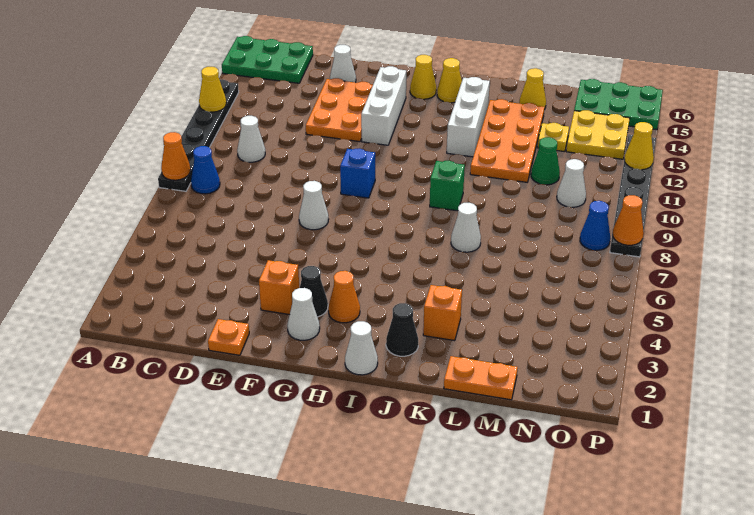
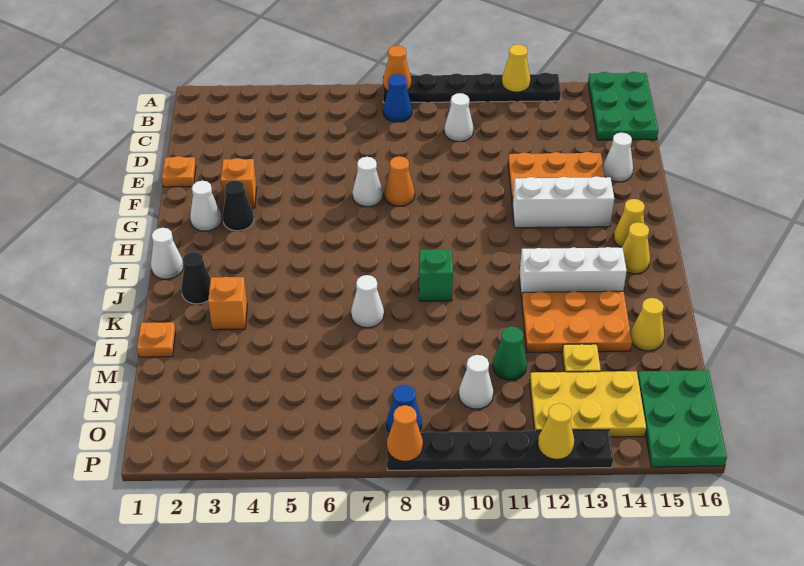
blue 1x1 brick [340,149,375,198] -> none
orange 1x1 cone [328,271,360,323] -> orange 1x1 cone moved to [384,156,415,206]
orange 2x4 plate [470,99,544,182] -> orange 2x3 plate [522,291,632,352]
orange 1x2 plate [444,356,518,400] -> orange 1x1 plate [137,322,176,357]
yellow 2x2 plate [566,110,630,159] -> yellow 2x3 plate [530,371,646,437]

